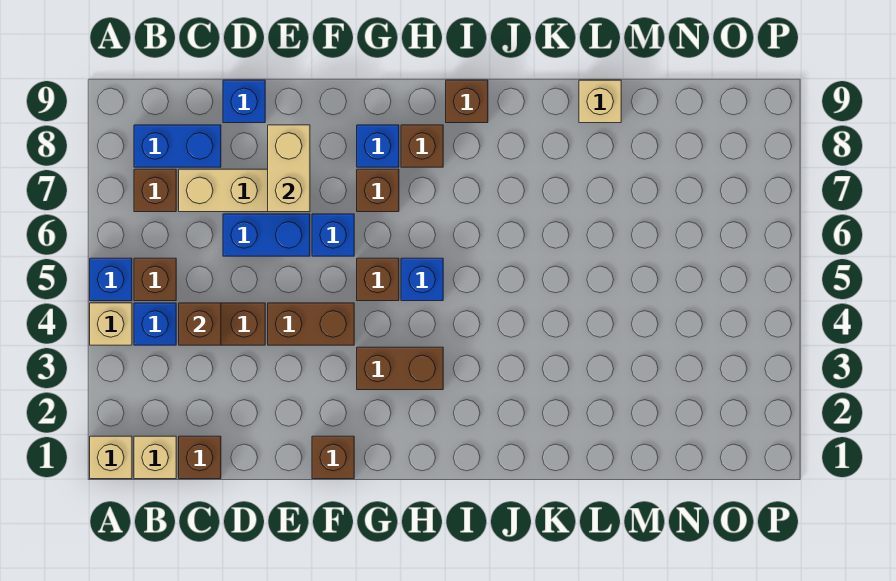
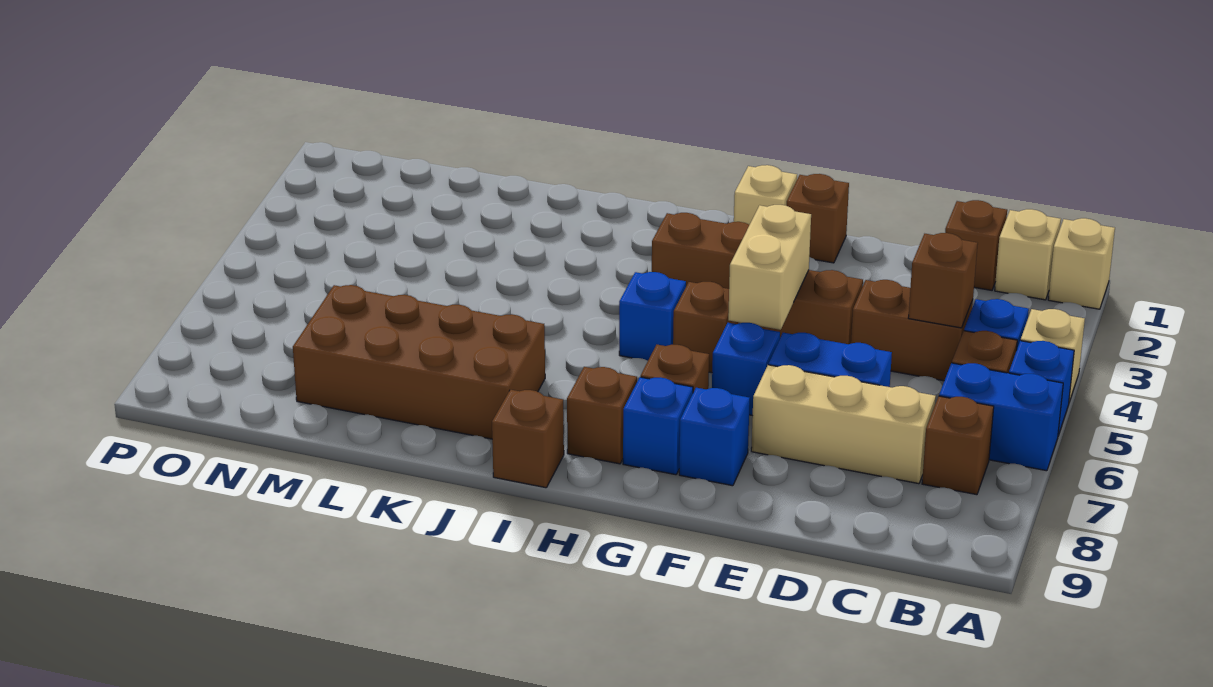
blue 1x2 brick [134,125,221,167] -> blue 1x2 brick moved to [939,363,1063,471]
blue 1x1 brick [223,80,265,123] -> blue 1x1 brick moved to [679,388,750,486]
tan 1x2 brick [268,125,310,212] -> tan 1x2 brick moved to [728,205,811,330]
none -> brown 2x4 brick [293,285,545,439]
tan 1x1 brick [579,80,621,123] -> tan 1x1 brick moved to [734,165,797,225]

